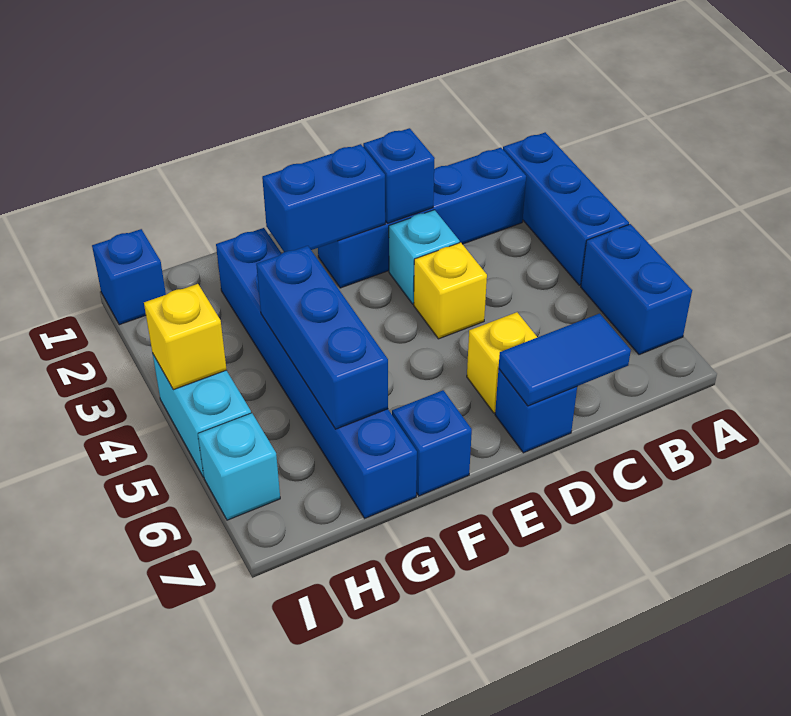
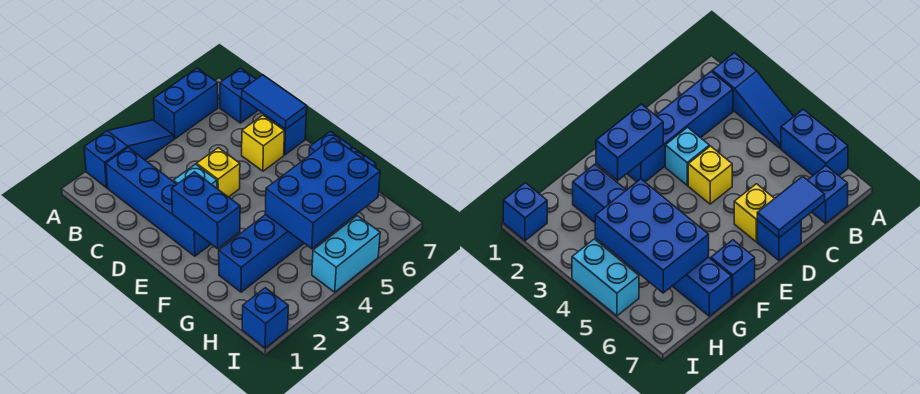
blue 1x3 brick [503,132,629,285] -> blue 1x3 slope [84,120,174,188]
blue 1x1 brick [363,128,435,223] -> blue 1x1 brick moved to [220,68,258,123]
blue 1x3 brick [256,246,388,429] -> blue 2x3 brick [265,138,380,249]
yellow 1x1 brick [144,284,227,390] -> none
cyan 1x1 brick [198,413,280,520] -> none

